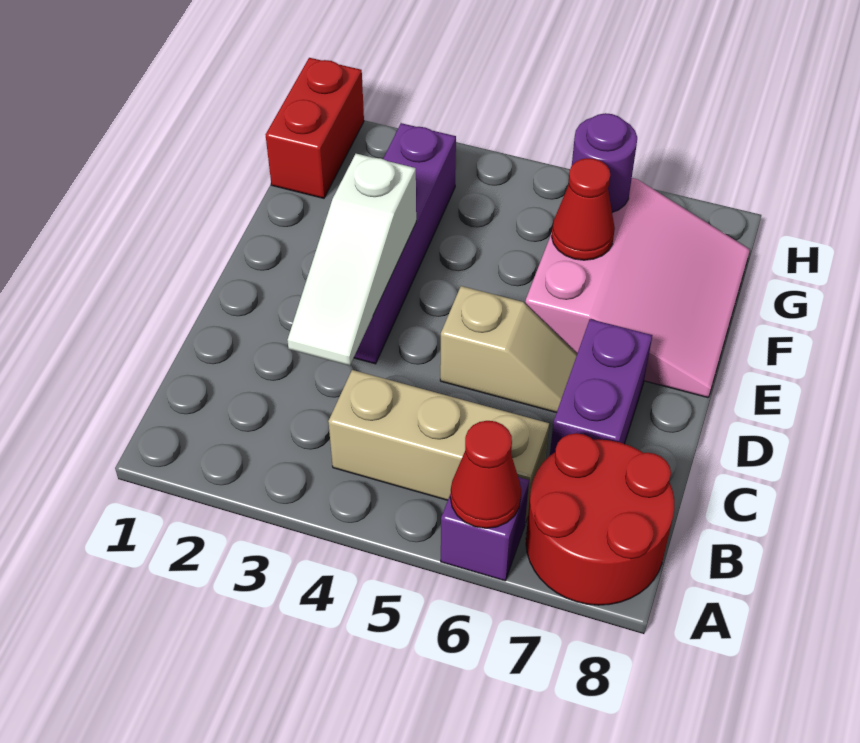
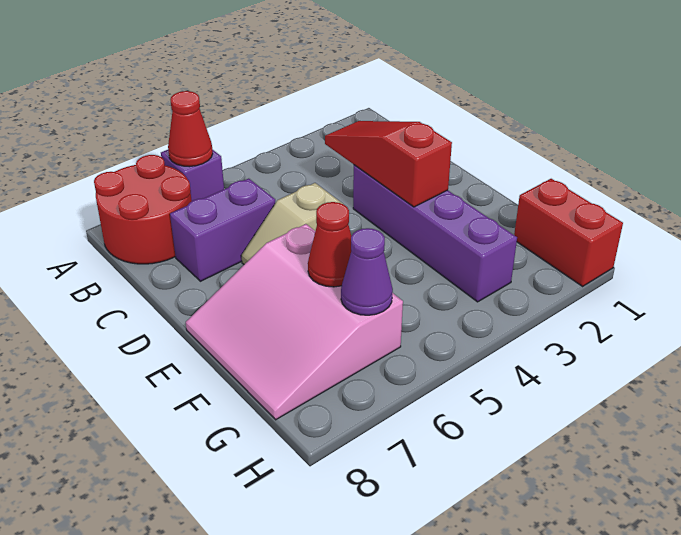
tan 1x3 brick [328,370,549,523] -> none
white 1x3 slope [287,154,416,366] -> red 1x3 slope [325,121,452,207]
purple 1x2 brick [550,319,652,455] -> purple 1x2 brick turned to [170,179,275,281]
purple 1x1 round brick [572,113,637,212] -> purple 1x1 cone [341,228,393,315]

